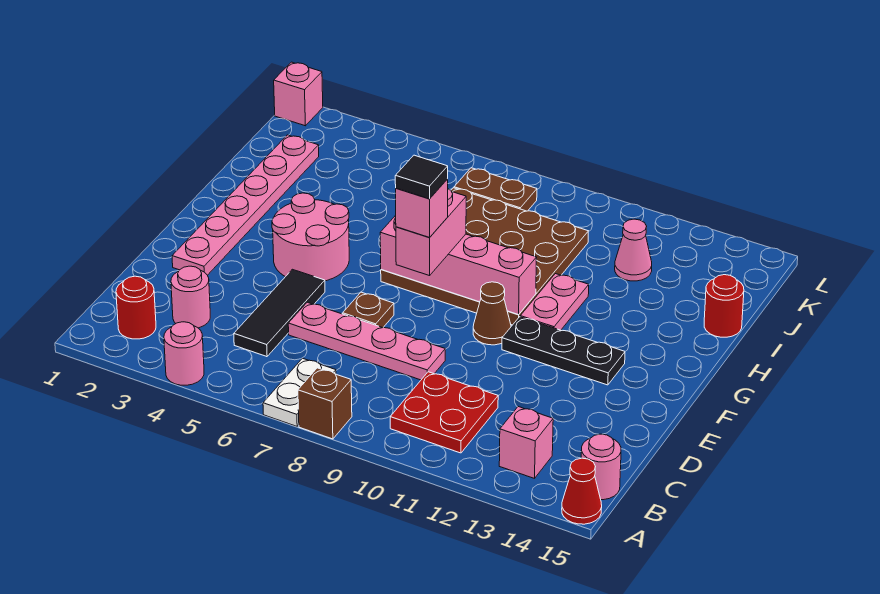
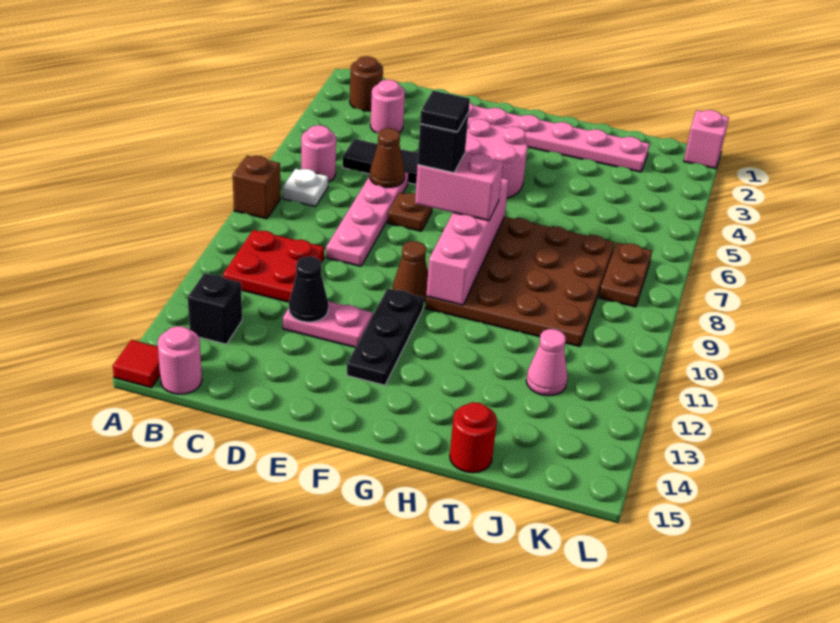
pink 1x1 round brick [164,322,204,385] -> pink 1x1 round brick moved to [301,125,336,182]
white 1x2 plate [263,358,336,426] -> white 1x1 plate [283,169,328,207]
red 1x1 cone [562,458,602,524] -> red 1x1 tile [113,340,160,388]
red 1x1 round brick [116,276,156,339] -> brown 1x1 round brick [350,56,383,111]
pink 1x1 brick [499,407,553,478] -> black 1x1 brick [188,273,242,344]
none -> brown 1x1 cone [370,128,405,188]
none -> black 1x1 cone [289,256,328,322]
pink 1x1 brick [396,179,448,237] -> black 1x1 brick [418,113,469,173]
pink 1x2 plate [520,274,589,330] -> pink 1x2 plate moved to [283,301,372,347]

